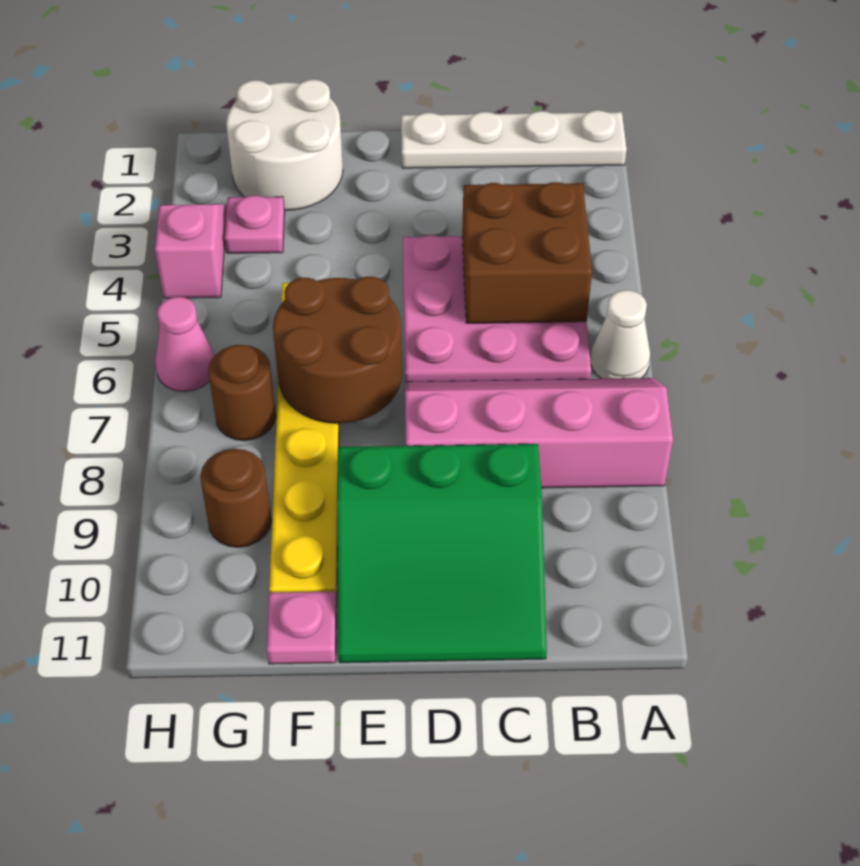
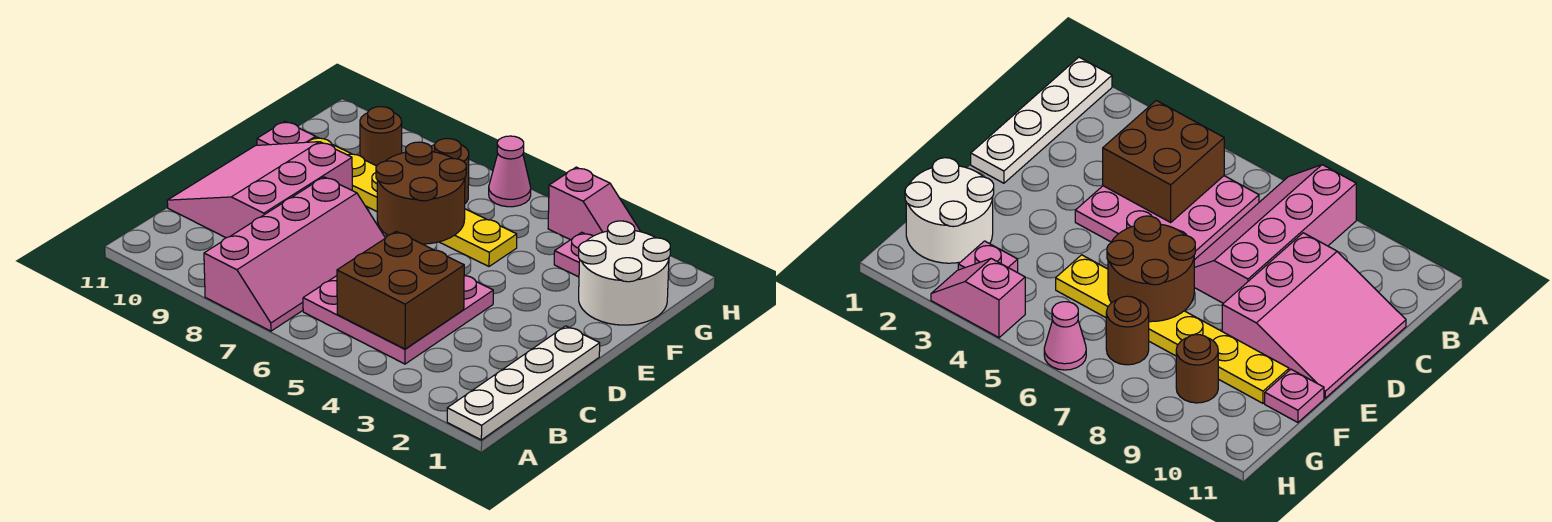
white 1x1 cone [590,290,650,379] -> none
green 3x3 slope [337,444,547,663] -> pink 3x3 slope [167,142,352,238]

